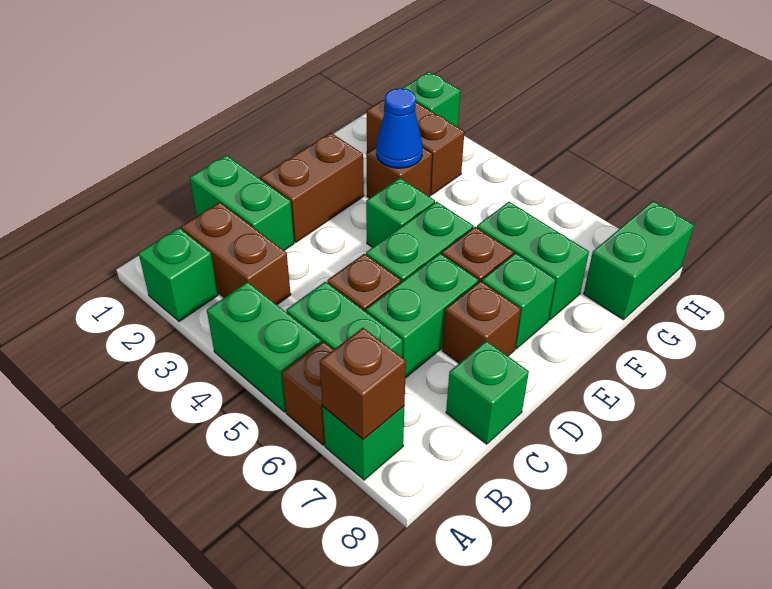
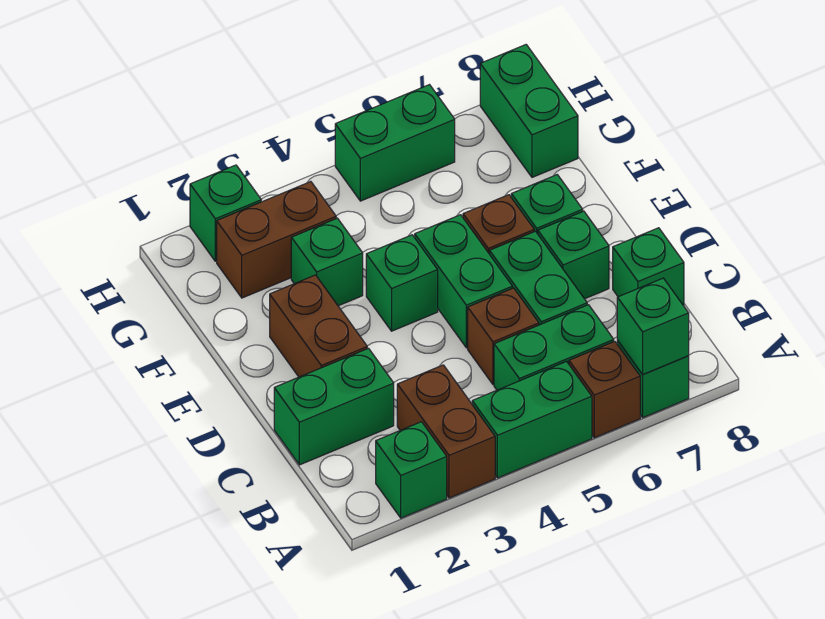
brown 1x1 brick [320,328,406,440] -> green 1x1 brick [617,278,689,375]
brown 1x2 brick [181,202,291,305] -> brown 1x2 brick turned to [397,365,495,498]
brown 1x1 brick [442,281,521,363] -> green 1x1 brick [538,211,609,299]
brown 1x1 brick [366,148,432,198] -> green 1x1 brick [291,218,363,306]
blue 1x1 cone [376,88,423,168] -> none
green 1x2 brick [477,202,589,320] -> green 1x2 brick moved to [335,85,455,201]

